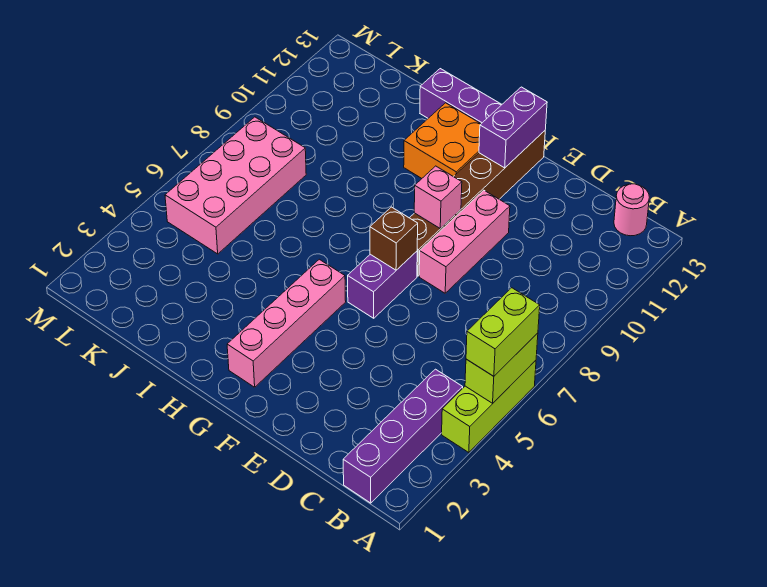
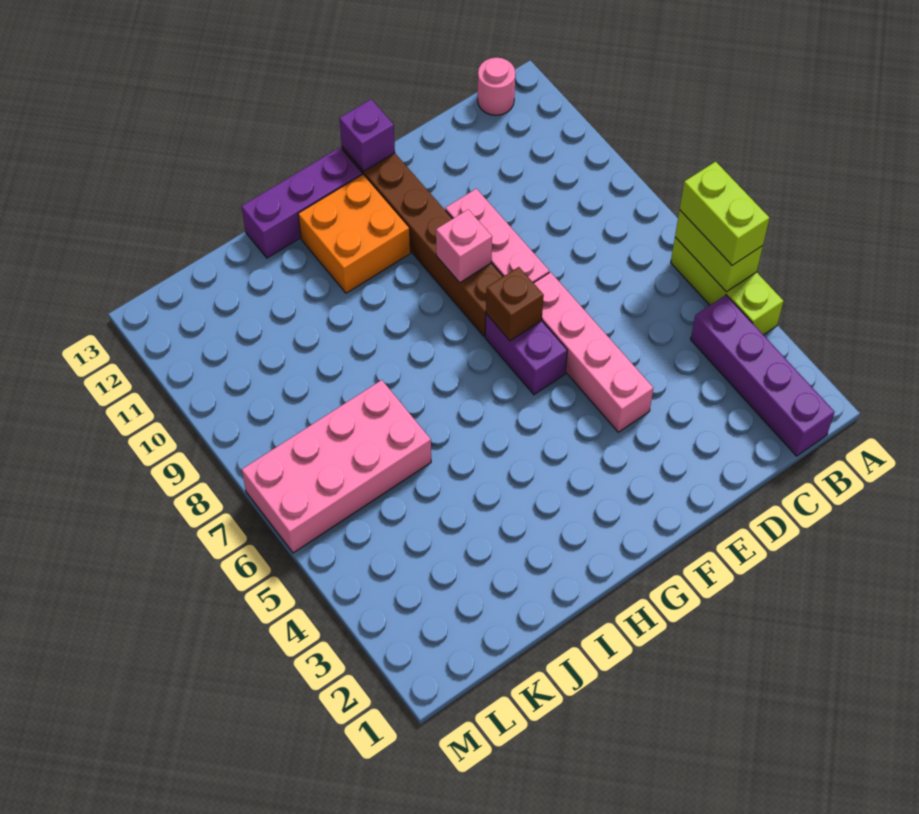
purple 1x2 brick [479,87,547,168] -> purple 1x1 brick [339,99,395,171]
pink 1x4 brick [227,259,346,387] -> pink 1x4 brick moved to [534,272,653,432]
pink 2x4 brick [165,117,306,254] -> pink 2x4 brick turned to [242,380,431,553]

